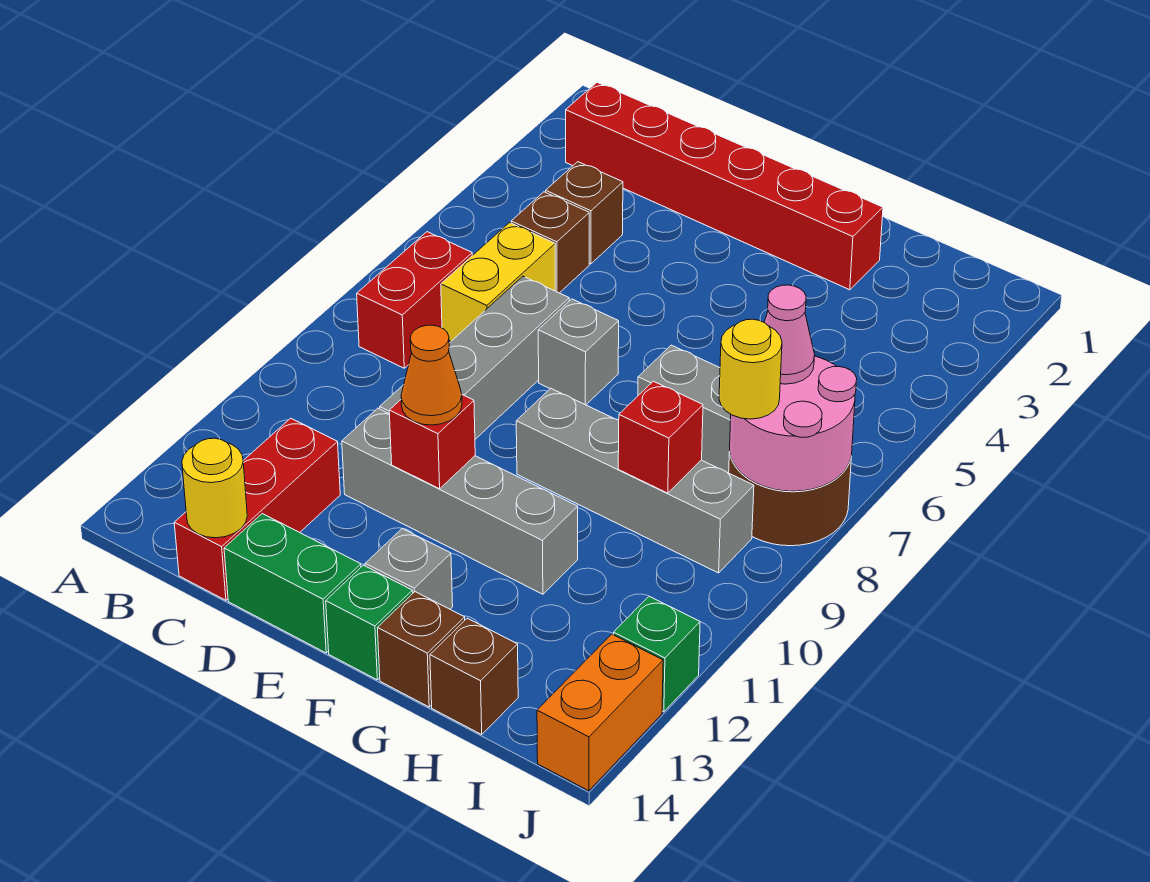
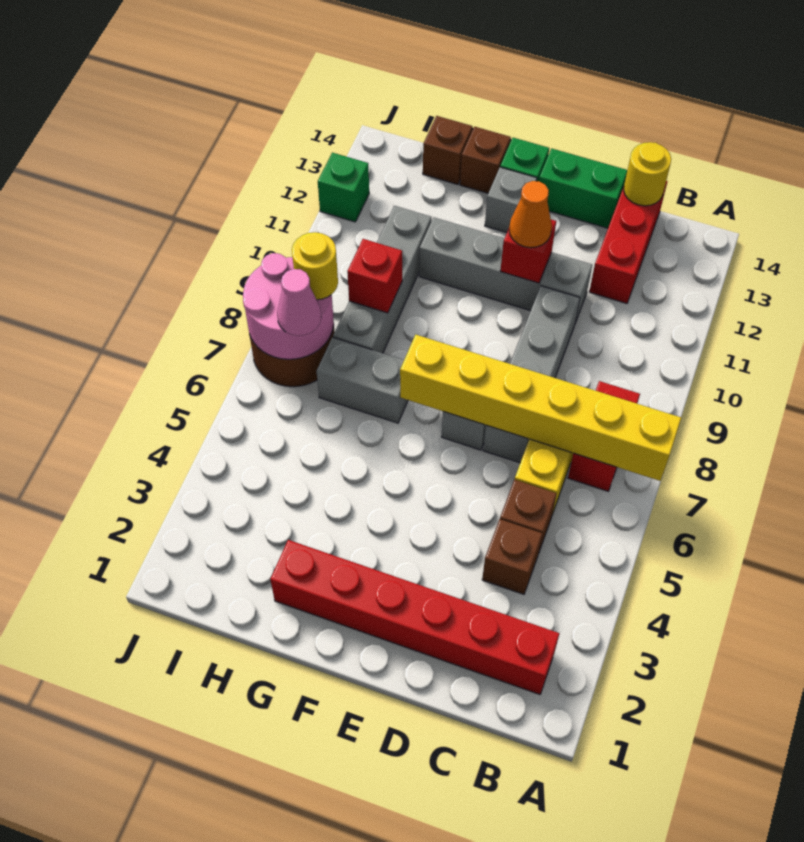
none -> yellow 1x6 brick [400,335,682,481]
grey 1x4 brick [516,388,754,573] -> grey 1x4 brick turned to [333,206,431,353]
orange 1x2 brick [537,634,663,791] -> none

